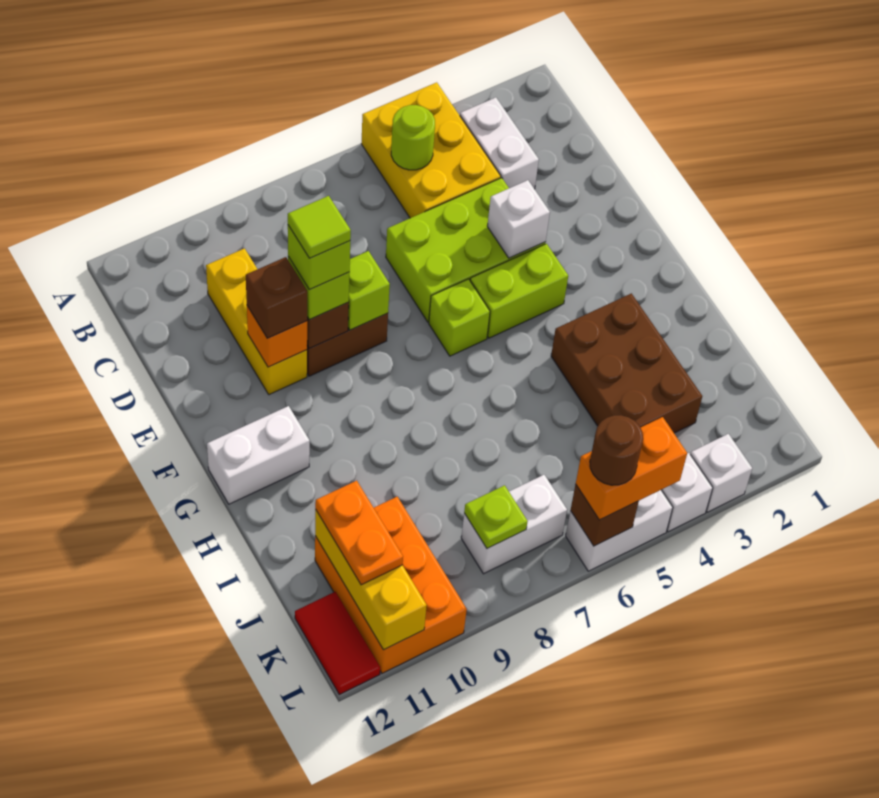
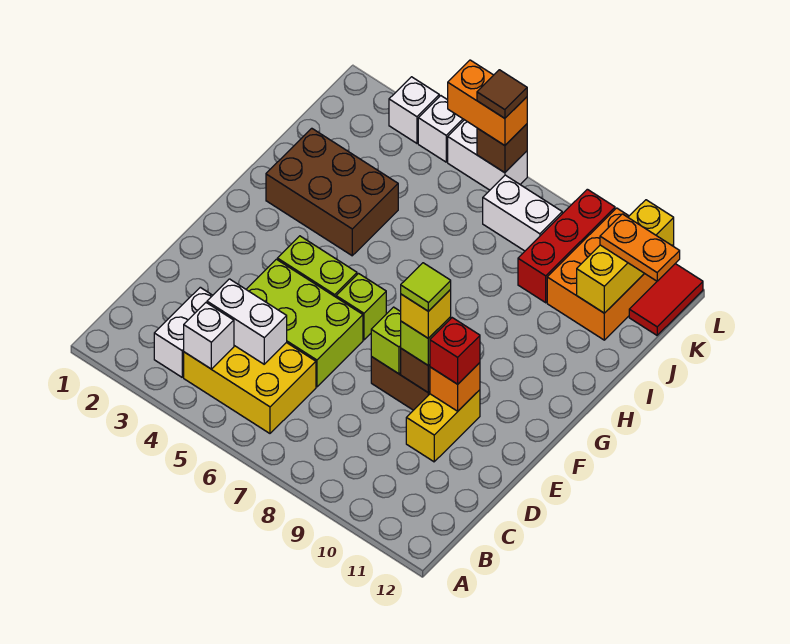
yellow 2x3 brick [361,82,501,218] -> yellow 2x3 brick turned to [184,343,316,433]
lime 1x1 round brick [391,105,435,170] -> none
yellow 1x3 brick [206,248,307,395] -> yellow 1x2 brick [406,390,480,462]
white 1x1 brick [487,180,550,258] -> white 1x1 brick moved to [184,303,234,369]
lime 1x1 brick [288,225,350,290] -> yellow 1x1 brick [401,290,451,338]
brown 1x1 brick [246,257,307,338] -> red 1x1 brick [430,318,480,384]
white 1x2 brick [207,406,310,504] -> white 1x2 brick moved to [207,279,287,364]
brown 2x3 brick [551,293,702,433] -> brown 2x3 brick turned to [266,128,398,256]
none -> red 1x3 brick [518,189,615,303]
orange 1x2 plate [315,481,403,585] -> orange 1x2 plate turned to [600,214,680,281]
lime 1x1 plate [464,485,528,548] -> none
brown 1x1 round brick [590,415,643,485] -> brown 1x1 tile [477,70,527,118]

